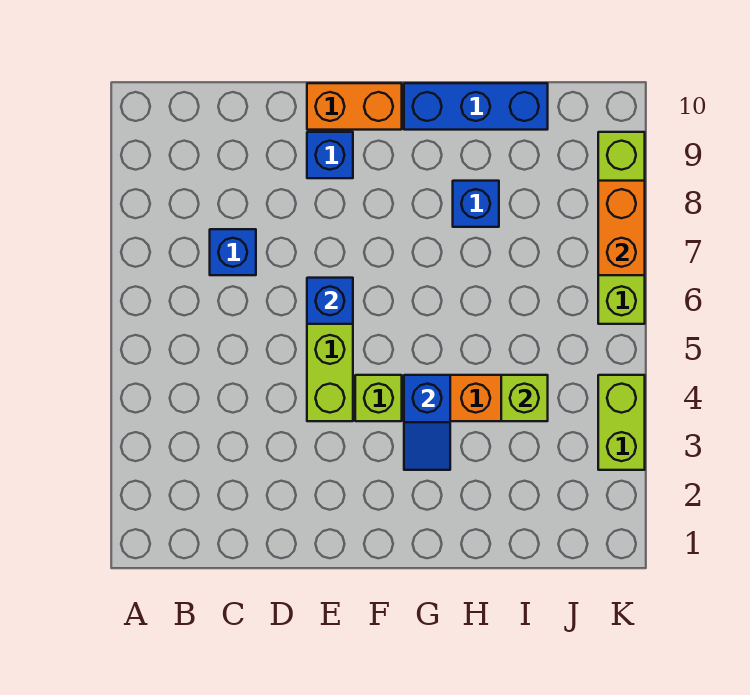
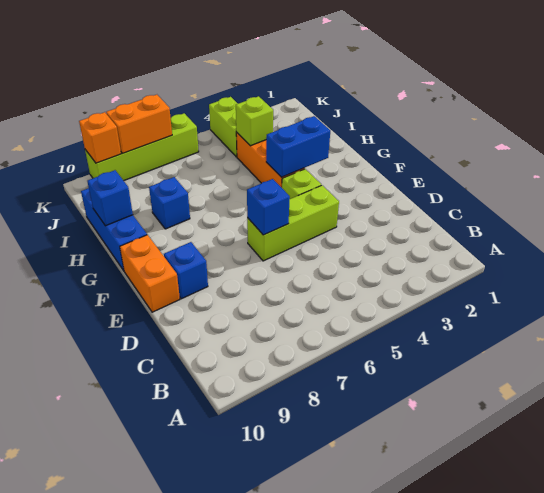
blue 1x1 brick [210,229,256,275] -> blue 1x1 brick moved to [87,170,133,226]
blue 1x2 slope [404,375,450,470] -> blue 1x2 brick [266,116,330,177]
lime 1x2 brick [598,375,645,470] -> lime 1x2 brick turned to [209,97,238,157]
none -> orange 1x1 brick [79,112,121,163]

